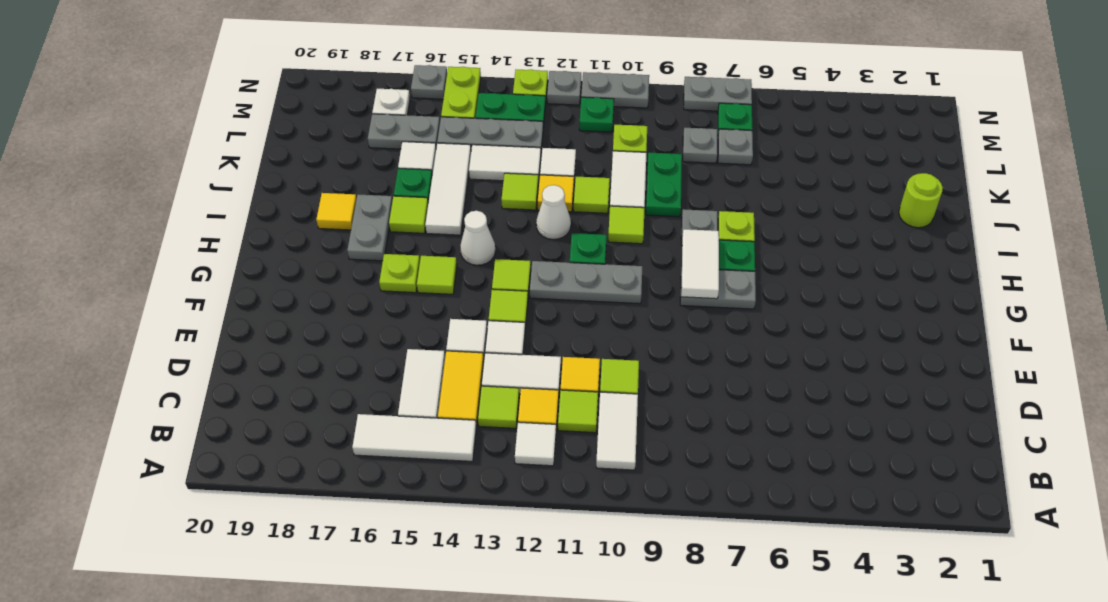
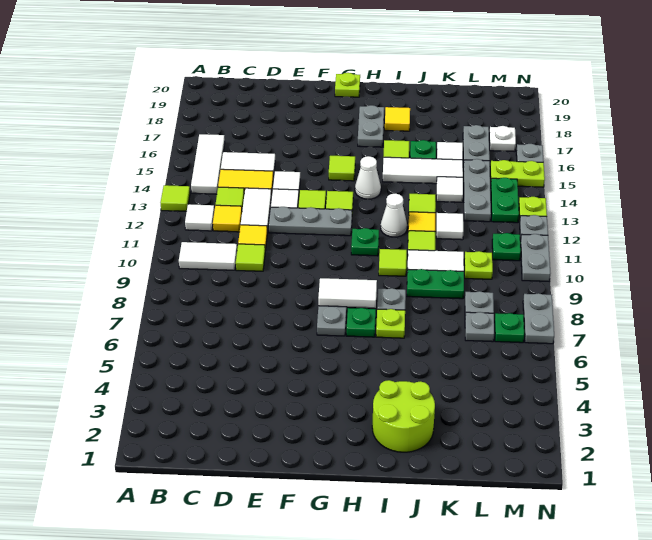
lime 1x1 tile [558,390,598,433] -> lime 1x1 tile moved to [161,185,190,211]
grey 1x3 plate [530,261,642,304] -> grey 1x3 plate turned to [269,207,352,236]
lime 1x1 plate [379,254,420,293] -> lime 1x1 plate moved to [335,73,360,97]
grey 1x2 plate [347,194,392,261] -> grey 1x2 plate turned to [358,105,384,147]
lime 1x1 round brick [899,173,943,228] -> lime 2x2 round brick [372,380,435,452]
white 1x2 tile [469,145,541,182] -> white 1x1 tile [436,177,463,202]

